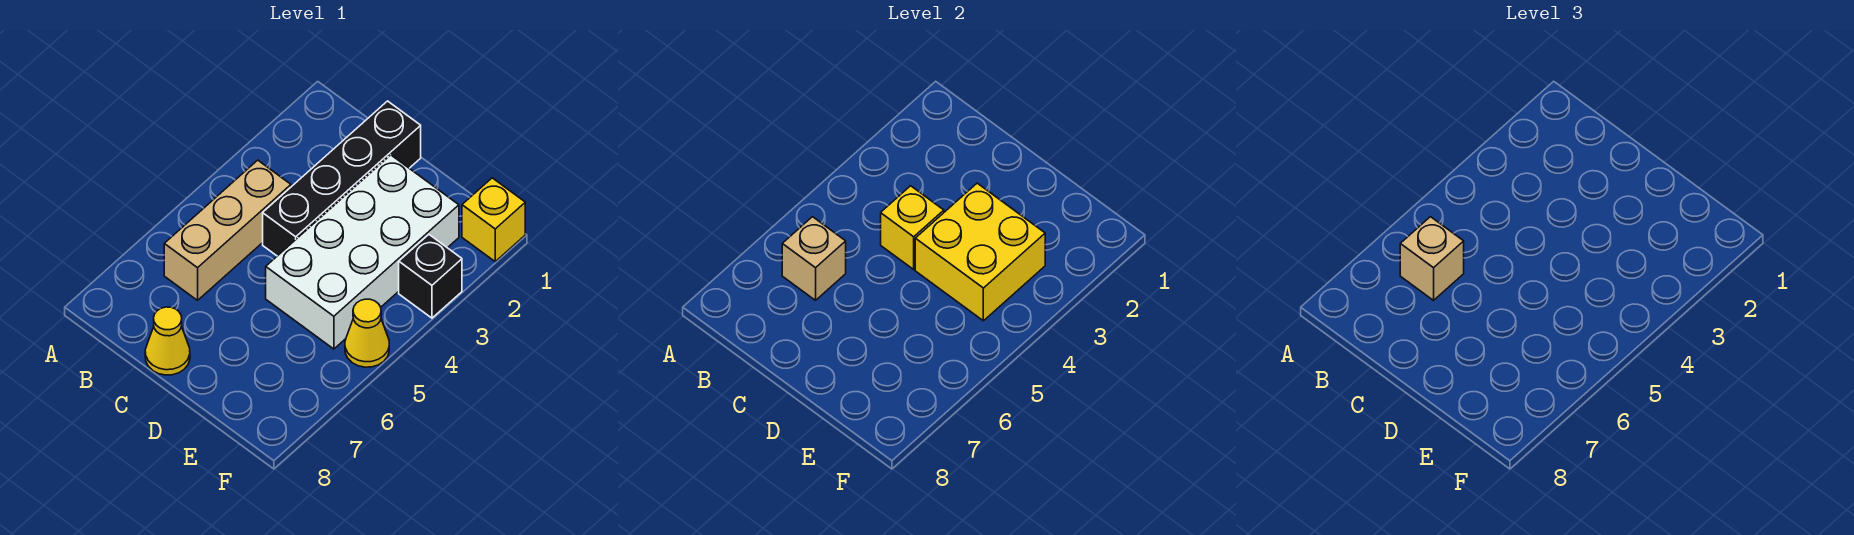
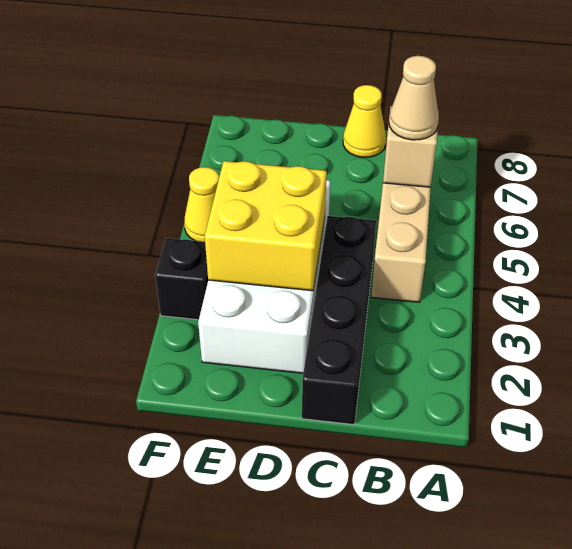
tan 1x1 brick [1400,217,1464,300] -> tan 1x1 cone [389,56,439,140]
yellow 1x1 brick [881,186,944,269] -> none
yellow 1x1 brick [462,178,525,261] -> none

